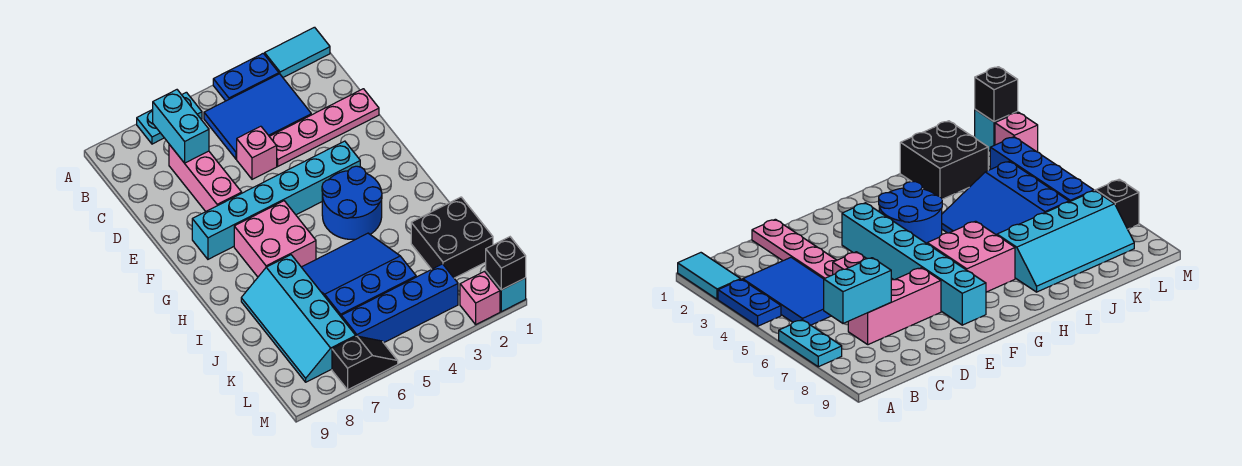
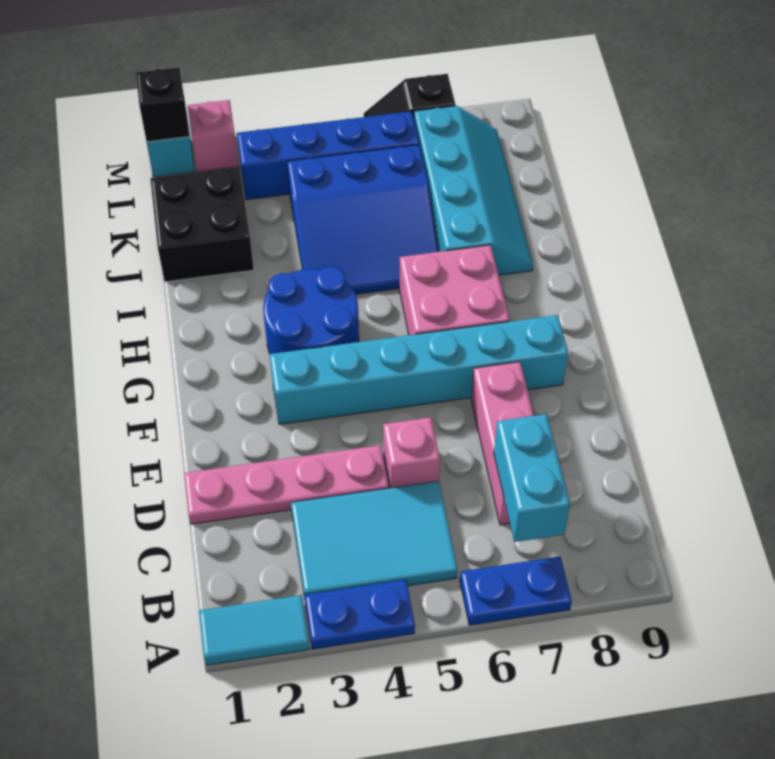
cyan 1x2 plate [137,92,202,144] -> blue 1x2 plate [460,557,572,625]
blue 2x3 tile [204,74,311,159] -> cyan 2x3 tile [291,481,458,597]

